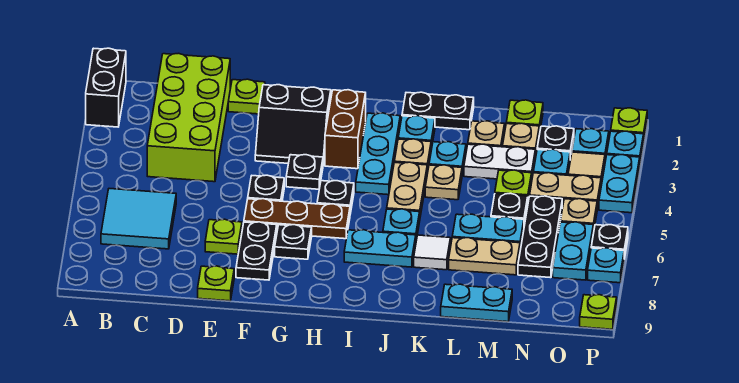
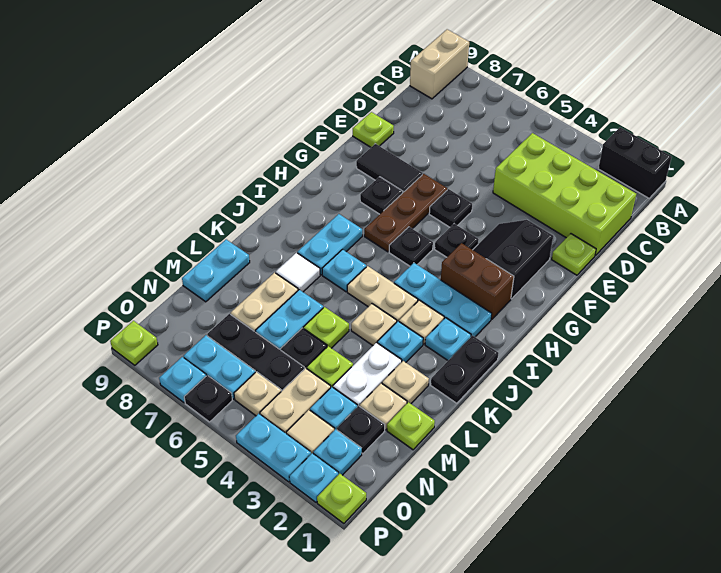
none -> tan 1x2 brick [410,29,469,99]
cyan 2x2 tile [101,189,176,249] -> none
lime 1x1 plate [205,219,242,254] -> lime 1x1 plate moved to [303,307,349,348]
black 1x2 plate [236,222,277,280] -> black 1x2 tile [356,144,423,192]

